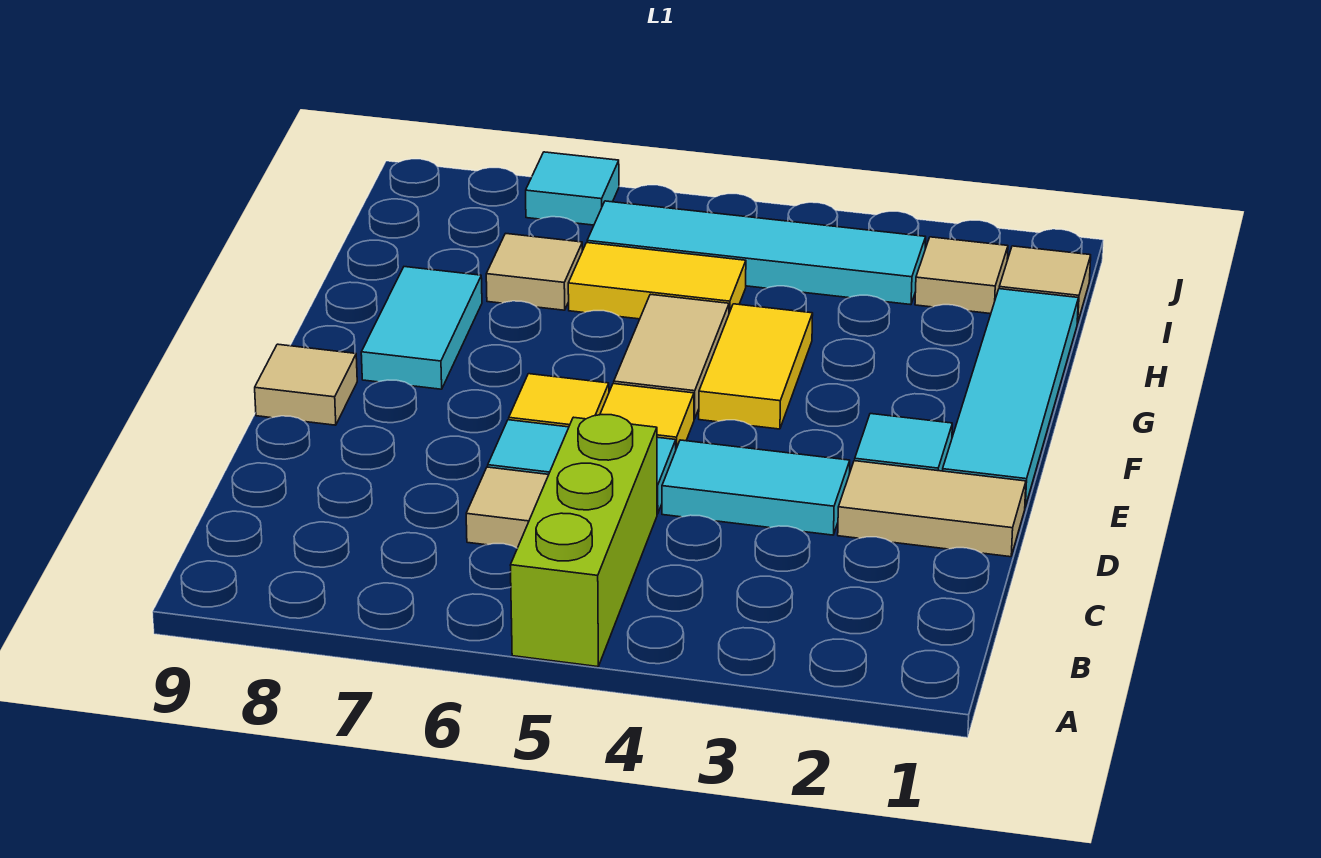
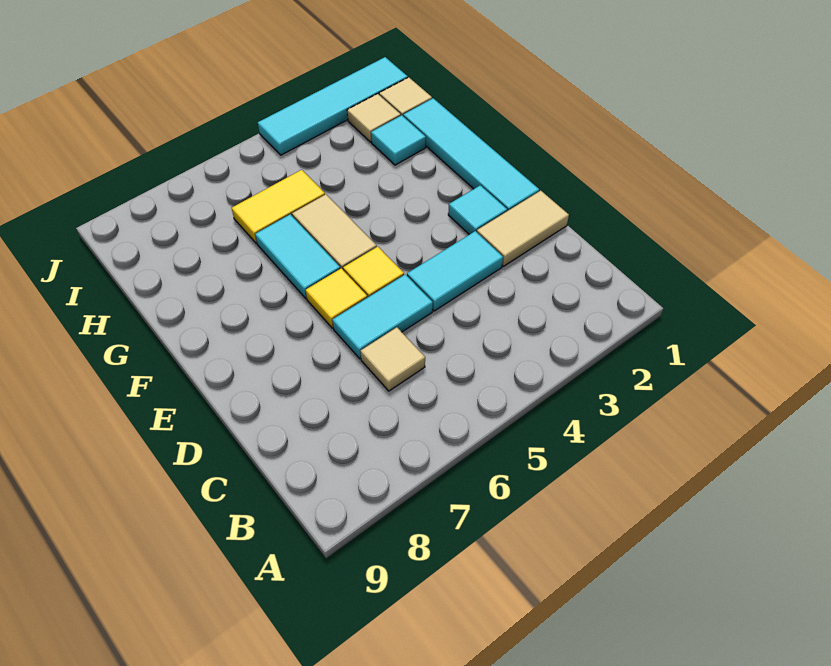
lime 1x3 brick [510,415,657,667] -> none
tan 1x1 tile [255,344,357,425] -> none
yellow 1x2 tile [699,304,813,429] -> none
cyan 1x2 tile [361,267,482,389] -> cyan 1x2 tile moved to [255,214,340,299]
tan 1x1 tile [486,233,583,310] -> none
cyan 1x4 tile [587,201,926,305] -> cyan 1x4 tile moved to [258,57,408,155]
cyan 1x1 tile [526,152,619,225] -> cyan 1x1 tile moved to [371,115,426,165]

